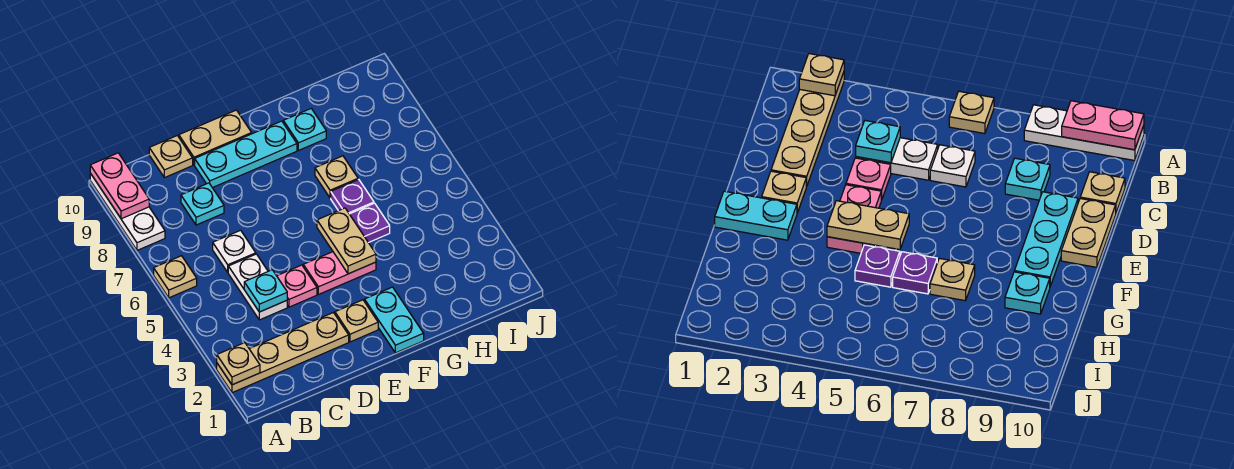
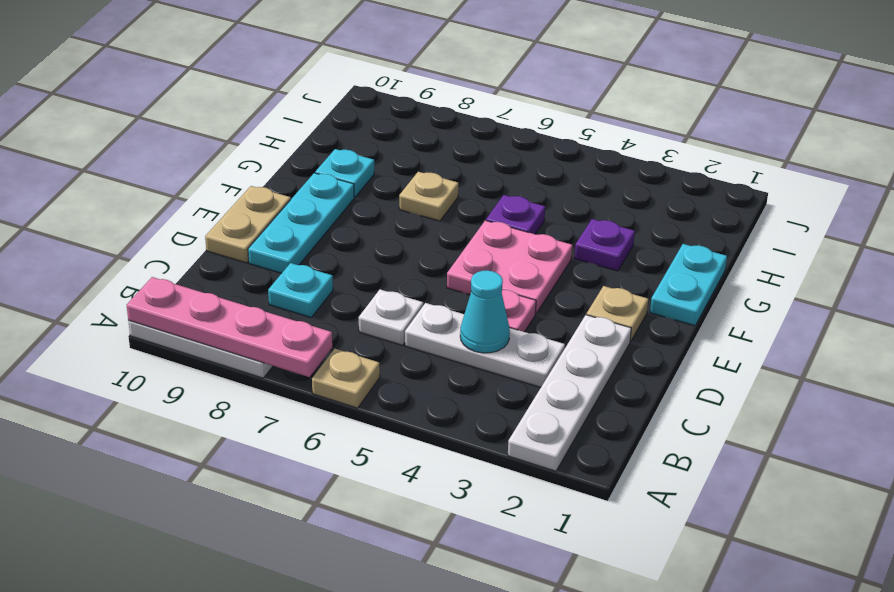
tan 1x4 plate [217,313,349,393] -> white 1x4 plate [508,315,631,471]
tan 1x1 plate [217,343,260,385] -> none
pink 1x2 plate [90,153,149,219] -> pink 1x4 plate [127,277,332,377]
white 1x2 plate [228,254,287,320] -> white 1x3 plate [405,303,565,387]
cyan 1x1 plate [244,270,287,312] -> cyan 1x1 cone [460,270,510,353]
tan 1x1 plate [149,136,193,178] -> none
pink 1x2 plate [303,252,376,294] -> pink 2x2 plate [447,220,572,314]
cyan 1x2 plate [365,287,424,353] -> cyan 1x2 plate turned to [650,244,727,326]
tan 1x2 plate [317,208,376,274] -> none
purple 1x1 plate [331,180,374,214] -> purple 1x1 plate moved to [574,219,635,271]

